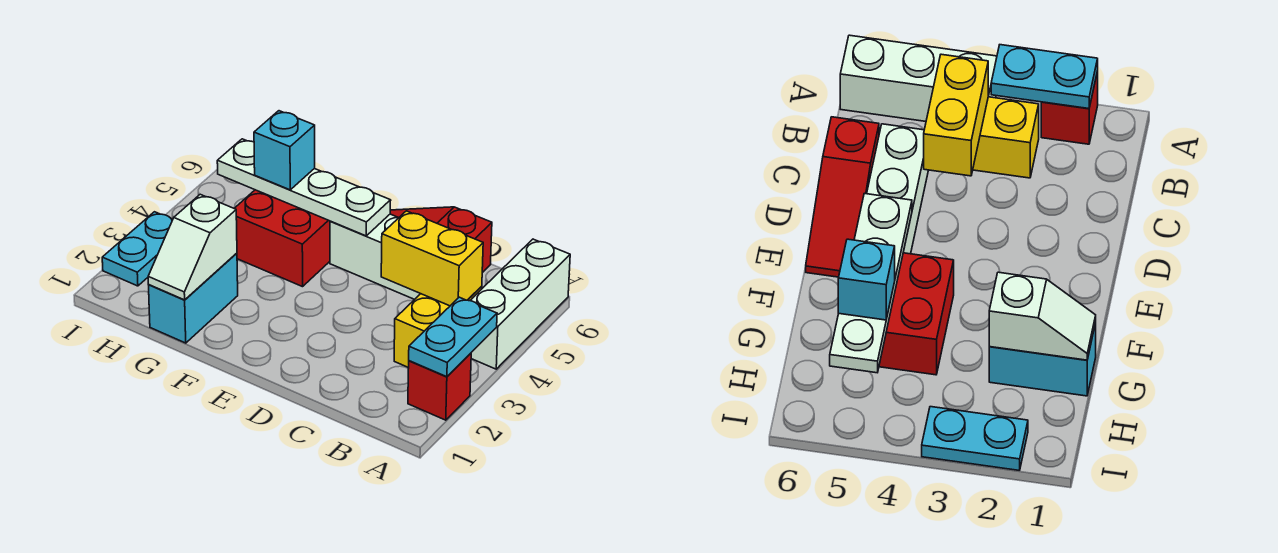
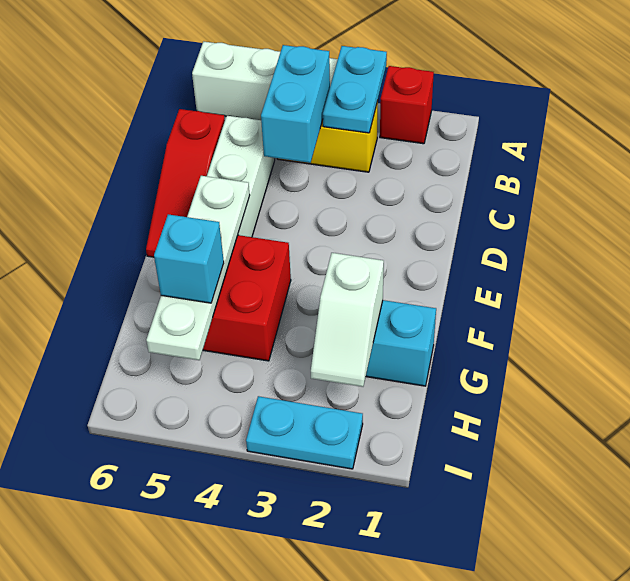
cyan 1x2 plate [409,297,497,377] -> cyan 1x2 plate turned to [323,46,387,133]
yellow 1x2 brick [381,211,483,306] -> cyan 1x2 brick [261,45,330,163]
white 1x2 slope [148,194,237,300] -> white 1x2 slope turned to [311,253,384,387]

